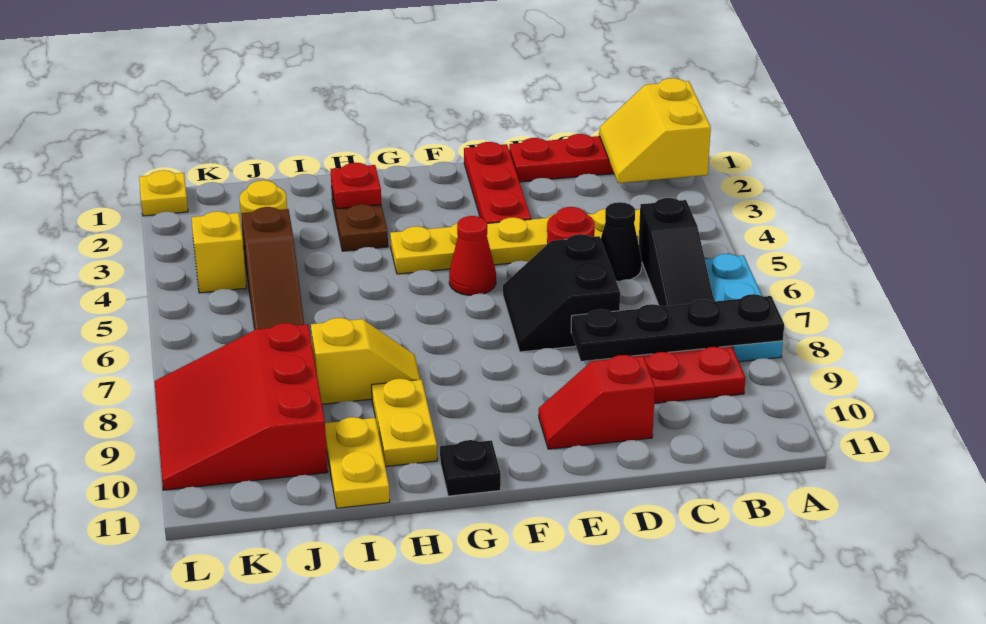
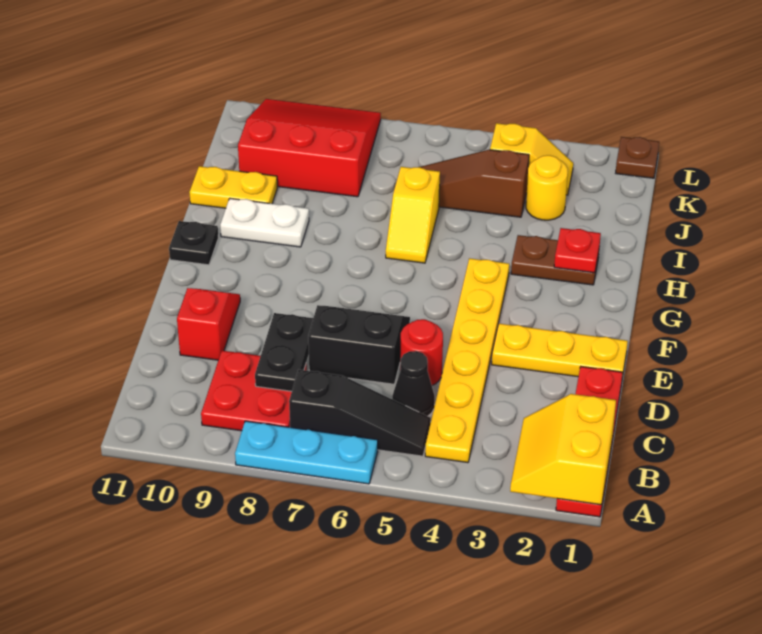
yellow 2x2 slope [599,78,711,183] -> yellow 2x2 slope turned to [510,394,616,505]
black 1x4 plate [571,294,784,361] -> black 1x2 plate [255,313,313,391]
black 1x3 slope [639,198,714,307] -> black 1x3 slope turned to [289,370,431,456]
red 1x3 plate [464,142,531,223] -> yellow 1x3 plate [492,324,628,377]
red 1x1 cone [449,216,496,295] -> none
yellow 1x2 slope [311,318,420,404] -> yellow 1x2 slope moved to [386,167,440,263]
yellow 1x2 plate [372,379,437,467] -> white 1x2 plate [220,198,309,247]
yellow 1x1 plate [139,170,188,216] -> brown 1x1 plate [616,137,659,178]

